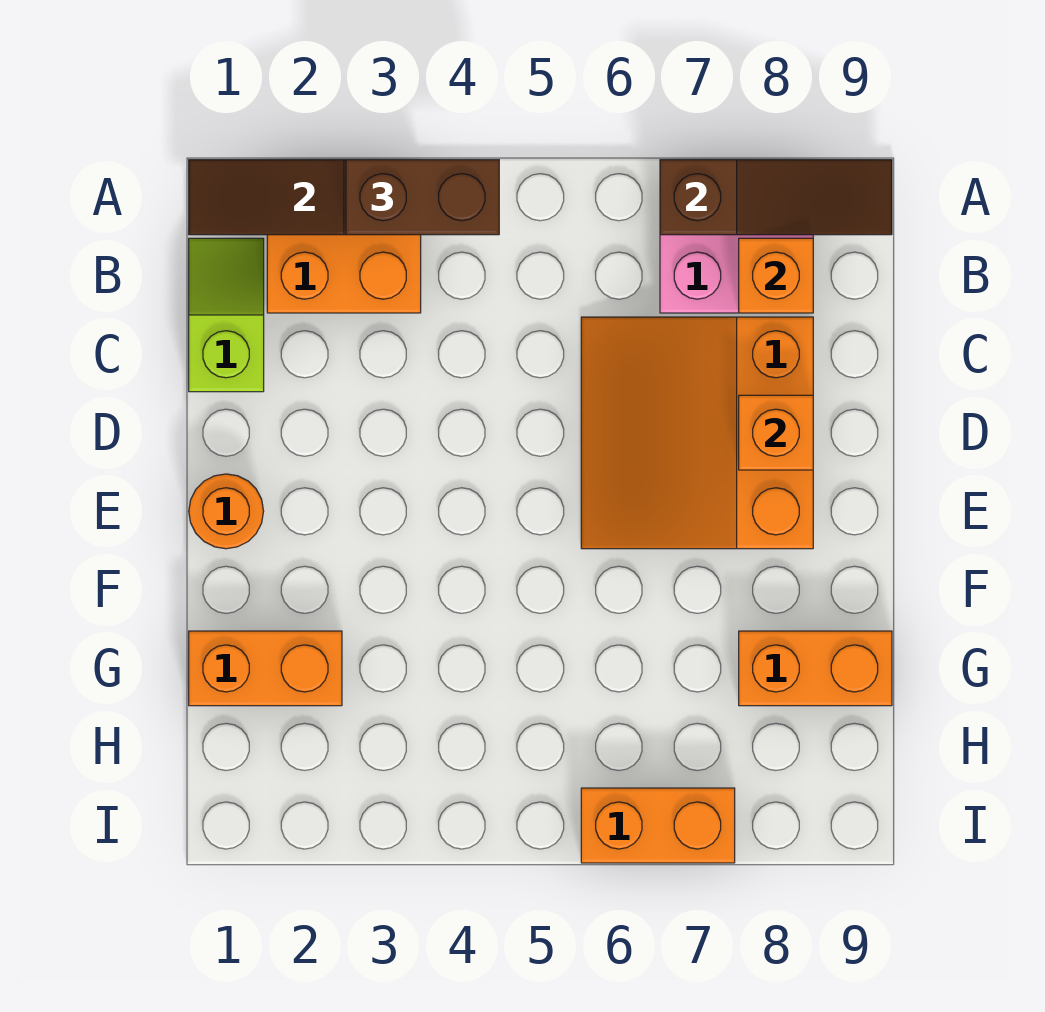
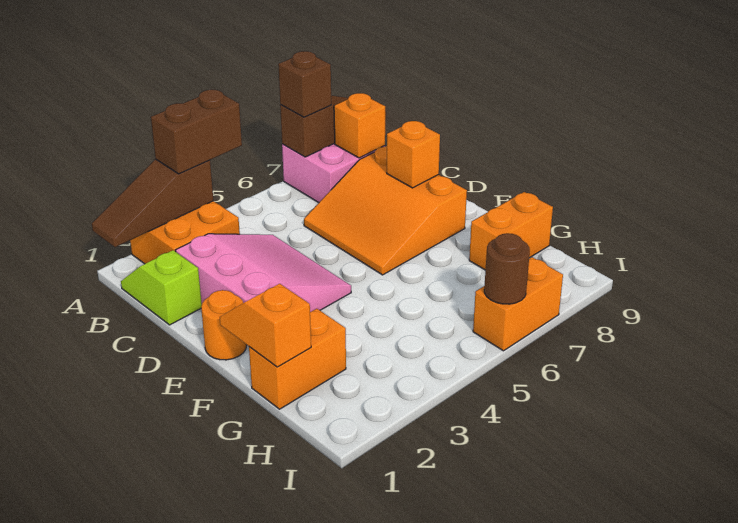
none -> brown 1x1 brick [278,51,331,117]
none -> pink 3x3 slope [176,234,351,312]
none -> orange 1x2 slope [220,284,311,367]
none -> brown 1x1 round brick [484,233,530,304]

